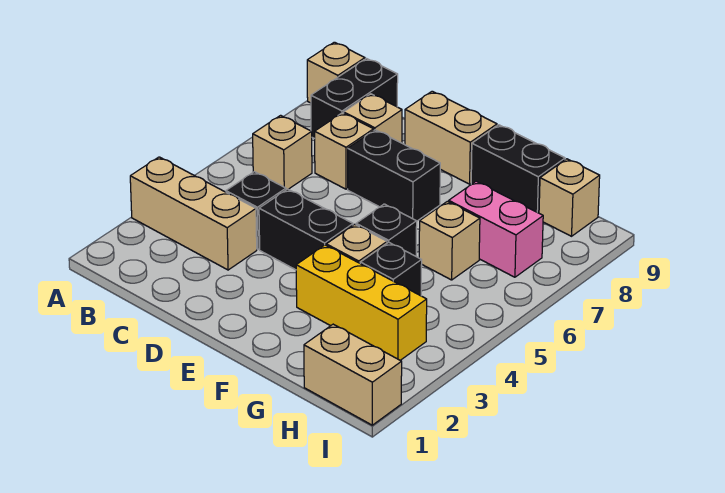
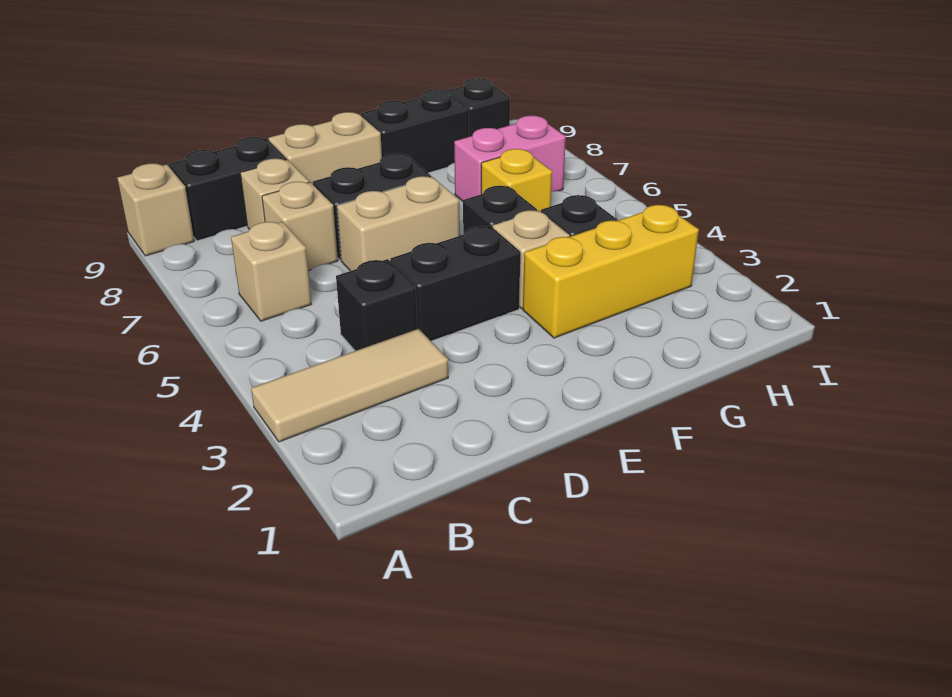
tan 1x3 brick [130,157,257,270] -> tan 1x3 tile [251,329,448,442]
black 1x2 brick [311,59,398,139] -> black 1x2 brick turned to [170,137,287,241]
tan 1x1 brick [419,201,480,280] -> yellow 1x1 brick [481,149,552,212]
tan 1x2 brick [304,324,402,425] -> tan 1x2 brick moved to [337,176,460,271]
tan 1x1 brick [539,159,600,236] -> black 1x1 brick [447,78,510,137]

